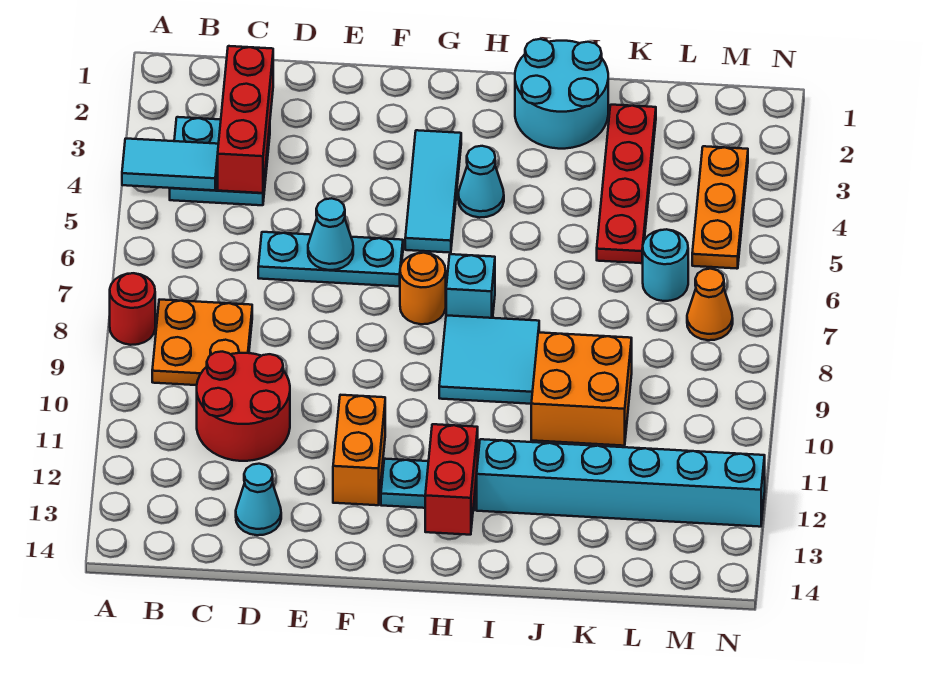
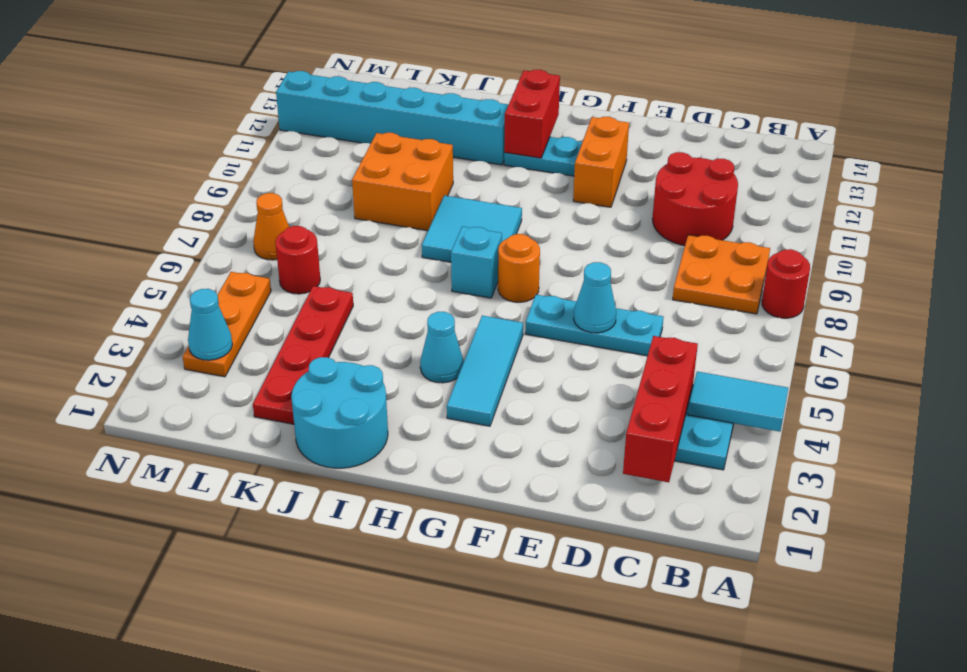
cyan 1x1 cone [236,464,281,535] -> cyan 1x1 cone moved to [188,289,232,360]
cyan 1x1 round brick [643,229,688,301] -> red 1x1 round brick [275,226,320,294]

